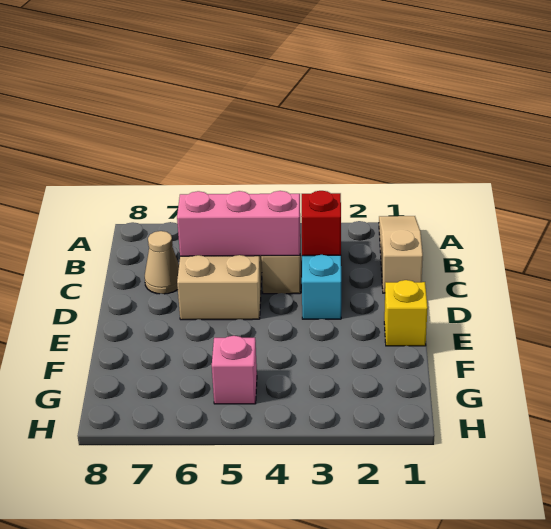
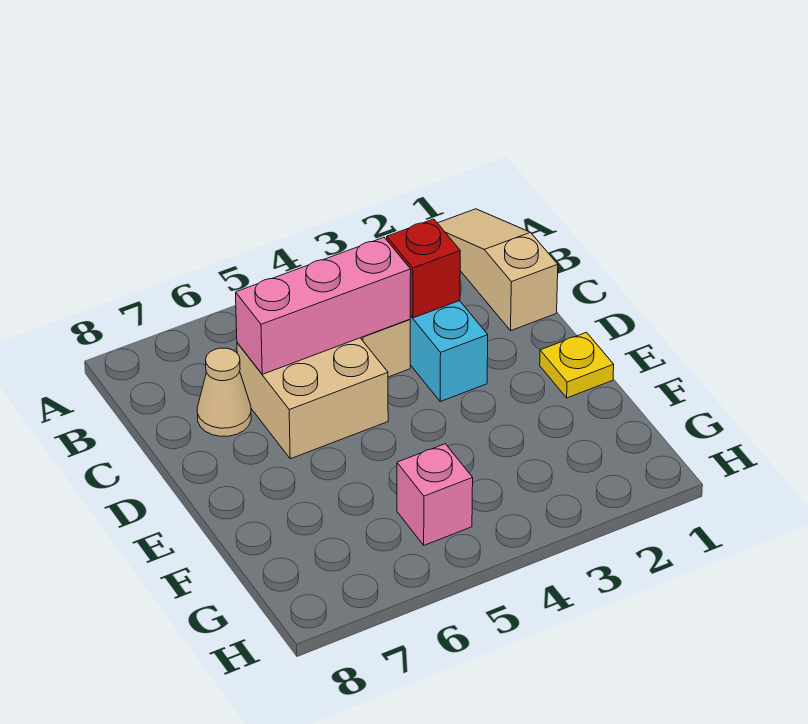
yellow 1x1 brick [384,280,428,346] -> yellow 1x1 plate [540,332,614,398]

